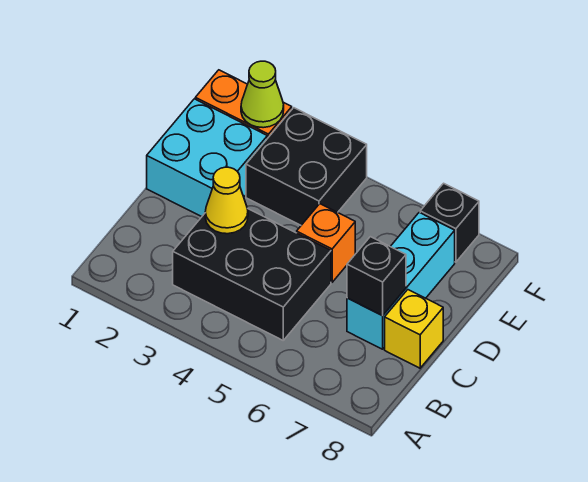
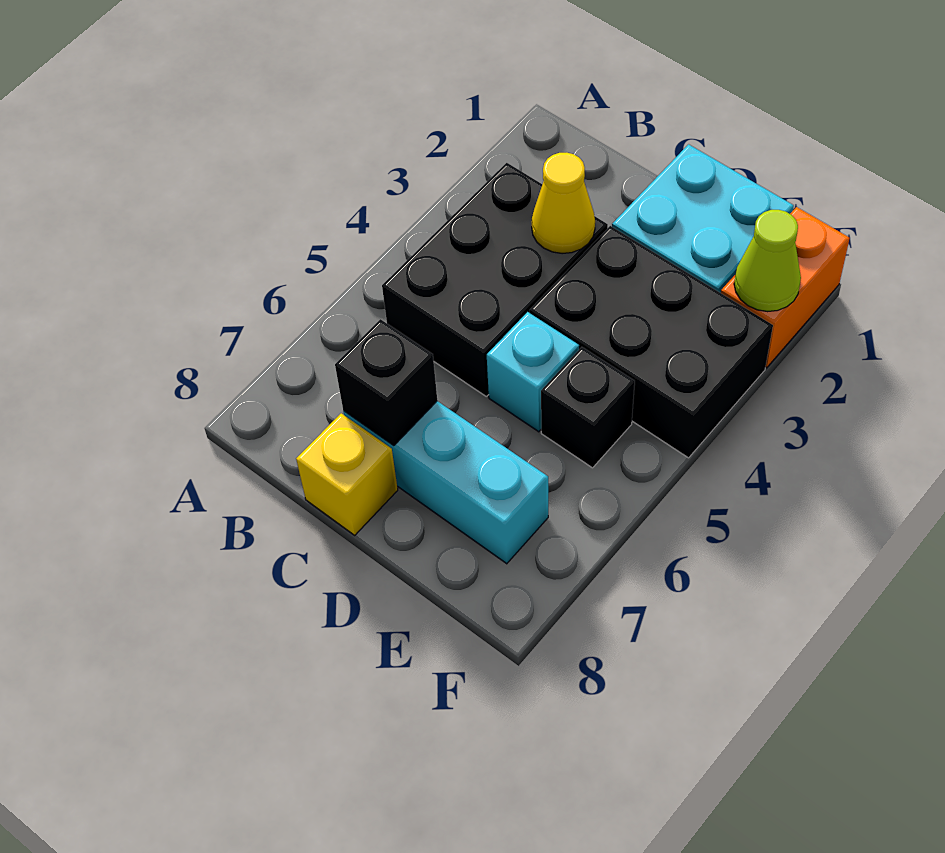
orange 1x1 brick [297,204,355,282] -> cyan 1x1 brick [487,312,579,432]
black 2x2 brick [246,108,367,225] -> black 2x3 brick [530,226,773,458]
black 1x1 brick [420,183,479,262] -> black 1x1 brick moved to [541,347,635,468]

